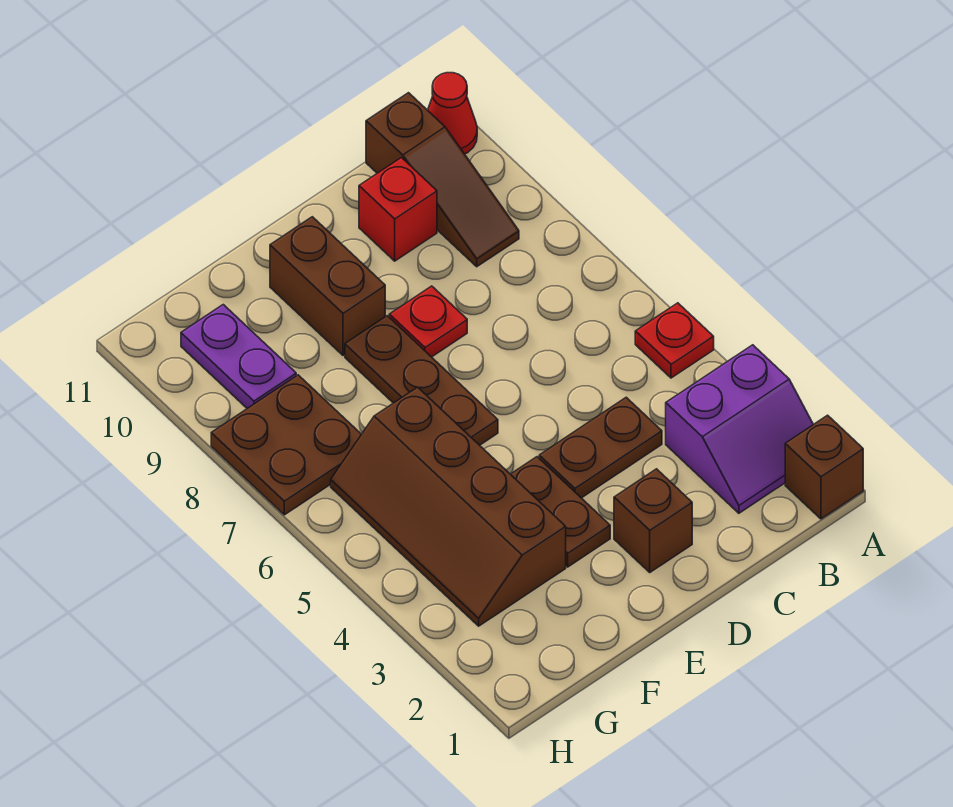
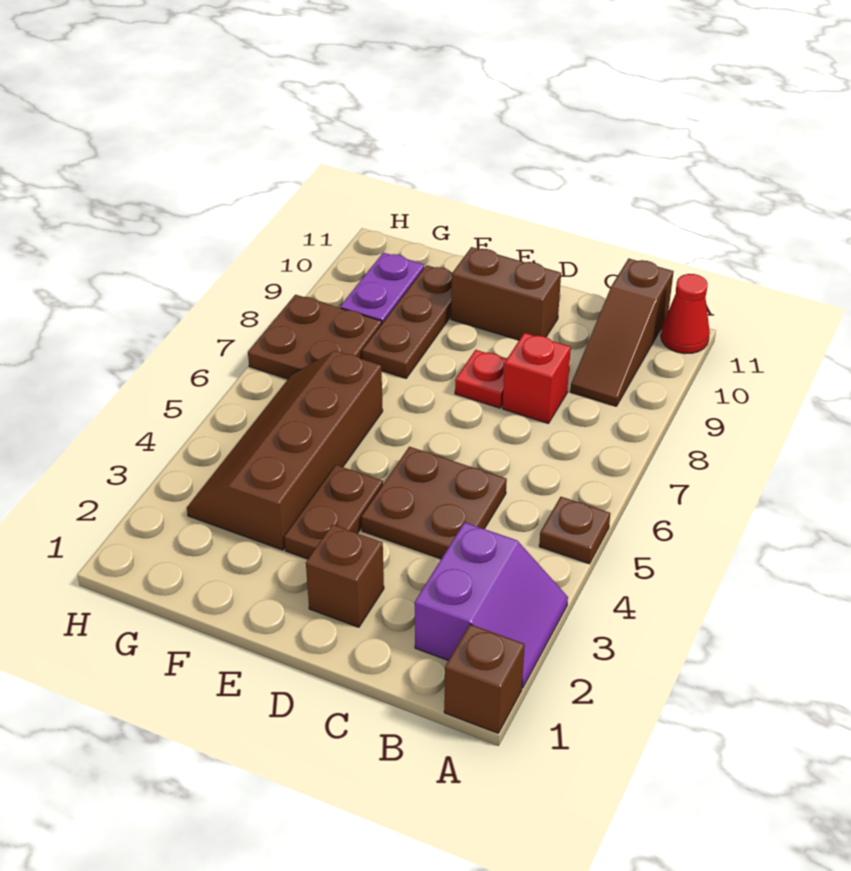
purple 2x2 slope [666,345,813,513] -> purple 2x2 slope turned to [415,522,568,688]
red 1x1 plate [635,303,714,378] -> brown 1x1 plate [539,497,610,564]
brown 1x2 plate [539,397,662,498] -> brown 2x2 plate [361,447,507,559]
red 1x1 brick [359,158,437,261] -> red 1x1 brick moved to [503,333,571,424]
brown 1x3 plate [345,316,498,445] -> brown 1x3 plate moved to [362,265,452,378]
brown 1x2 brick [270,217,385,356] -> brown 1x2 brick turned to [451,247,561,340]

